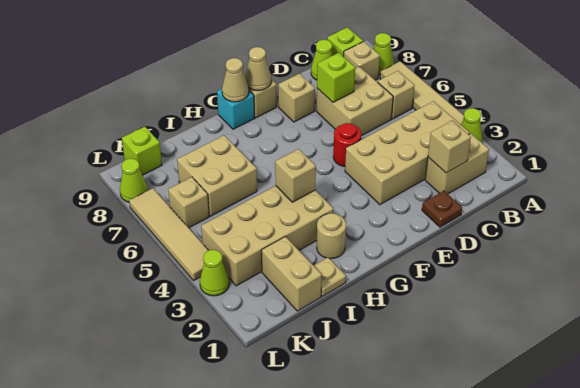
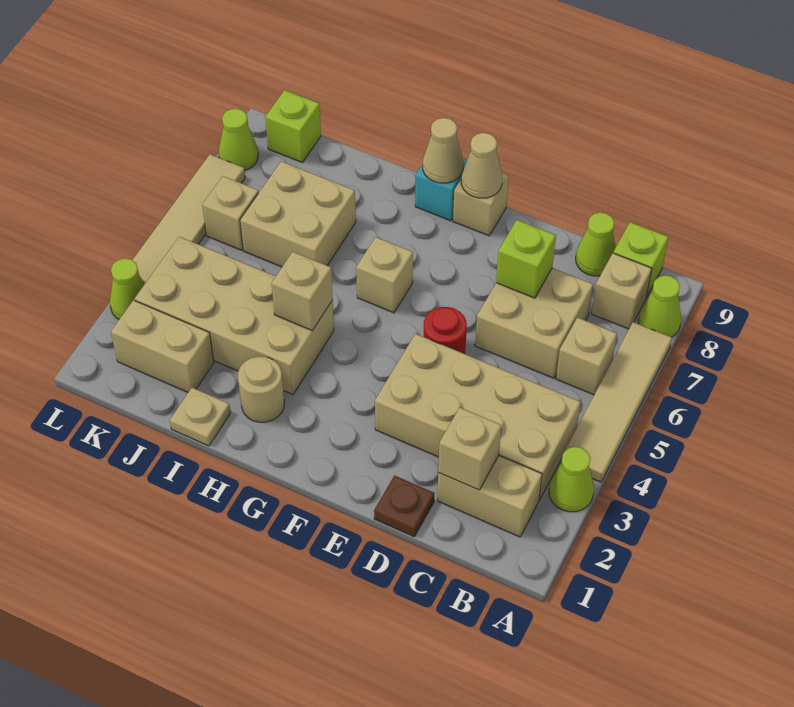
tan 1x1 brick [278,74,315,122] -> tan 1x1 brick moved to [356,237,413,313]
tan 1x2 brick [262,237,322,311] -> tan 1x2 brick turned to [111,300,214,392]

